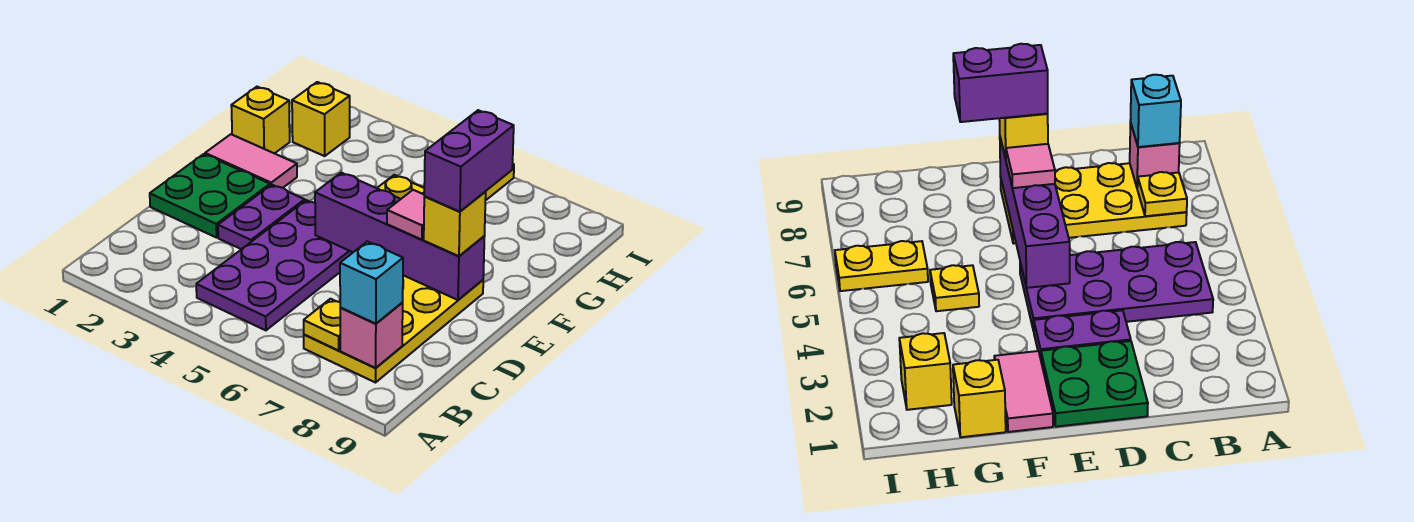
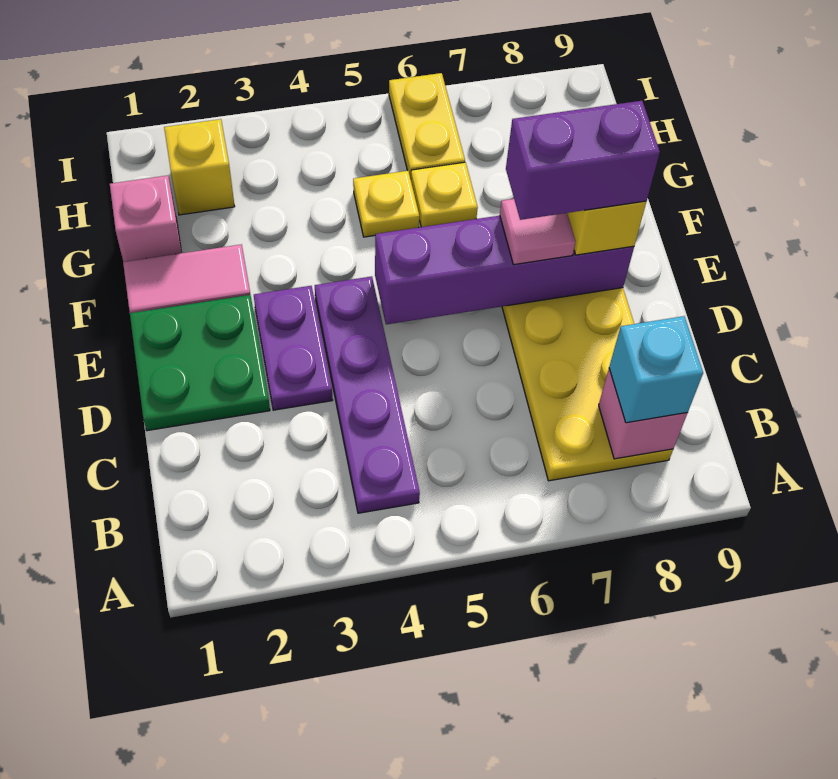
purple 2x4 plate [196,200,353,330] -> purple 1x4 plate [315,276,420,513]
yellow 1x1 plate [304,299,341,350] -> yellow 1x1 plate moved to [411,162,478,227]
purple 1x2 brick [424,110,514,212] -> purple 1x2 brick turned to [506,101,660,220]
yellow 1x1 brick [231,87,290,154] -> pink 1x1 brick [110,175,182,262]

